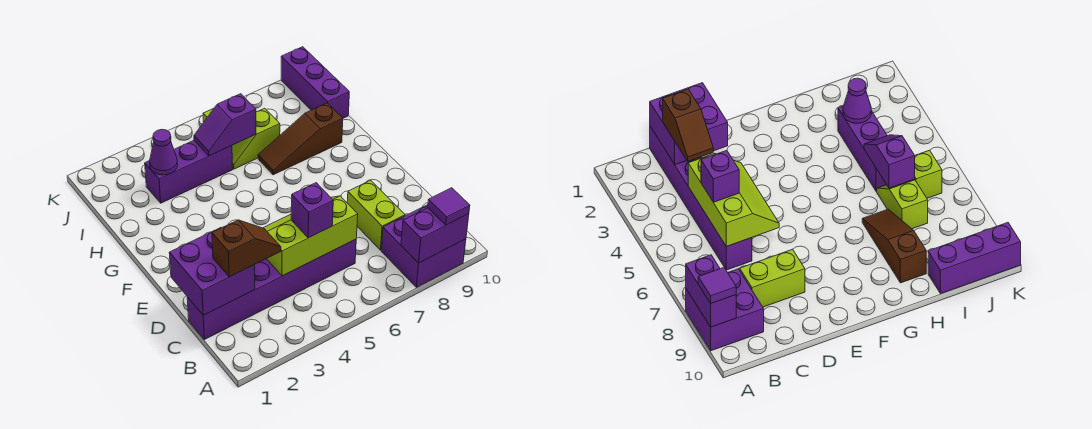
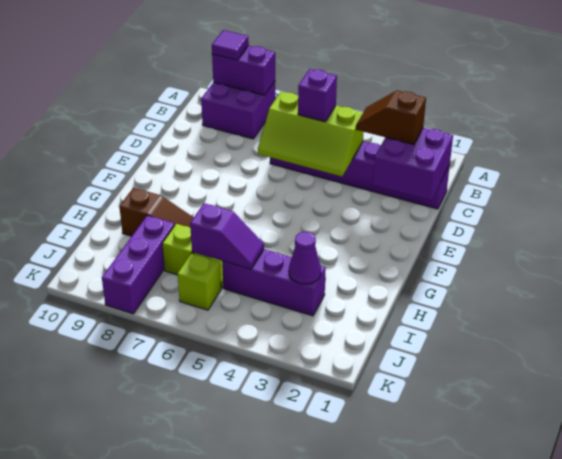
lime 1x2 brick [347,180,405,250] -> none
purple 1x3 brick [281,47,349,118] -> purple 1x3 brick moved to [102,215,175,314]

